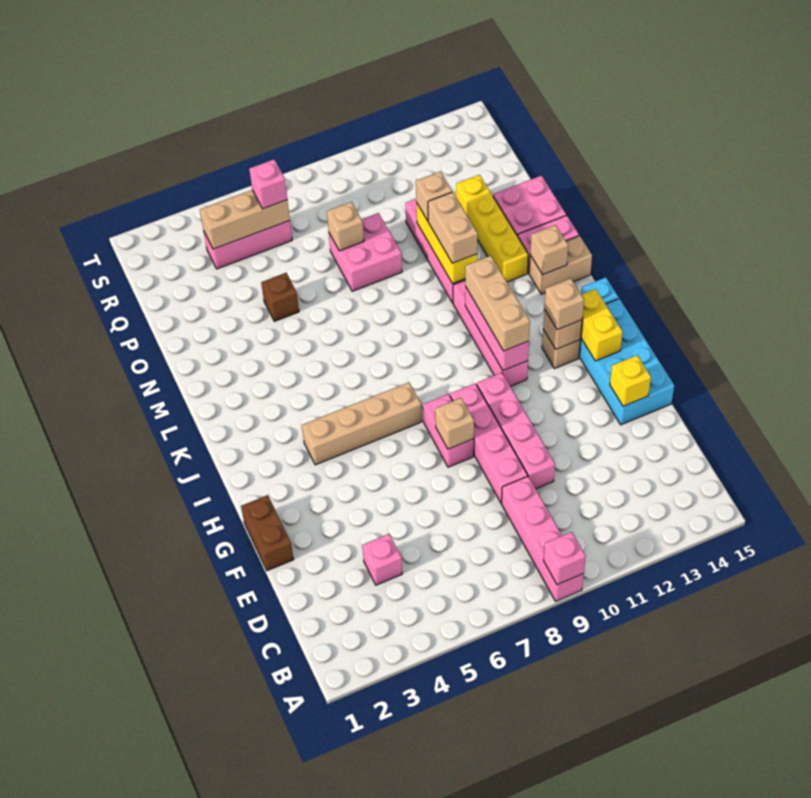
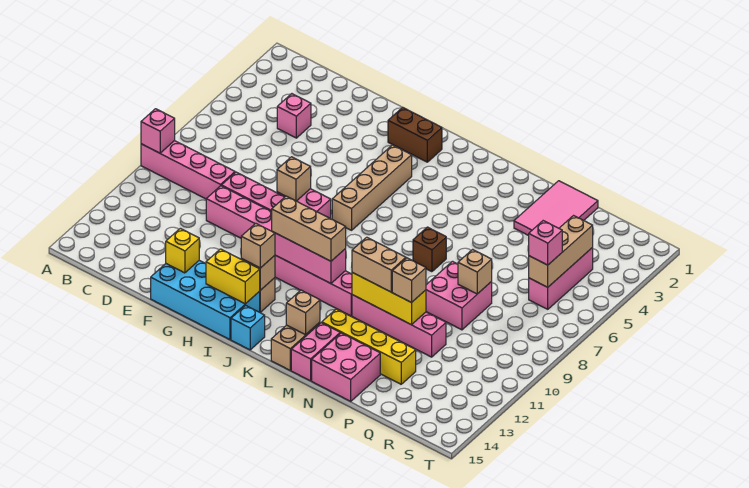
brown 1x2 brick [241,495,294,571] -> brown 1x2 brick moved to [388,107,442,162]
none -> pink 2x3 tile [514,181,598,236]
brown 1x1 brick [261,273,299,321] -> brown 1x1 brick moved to [413,227,446,272]

